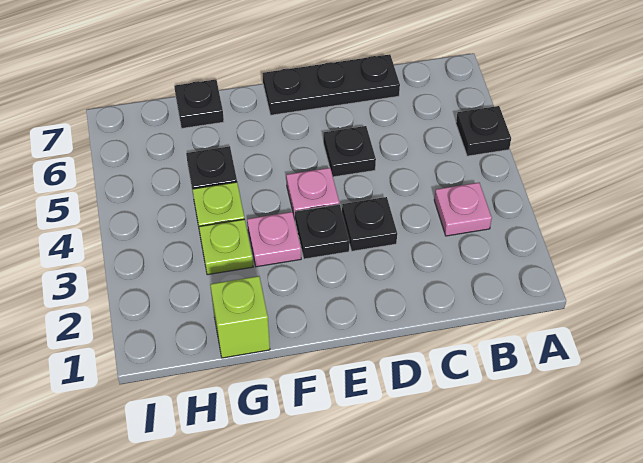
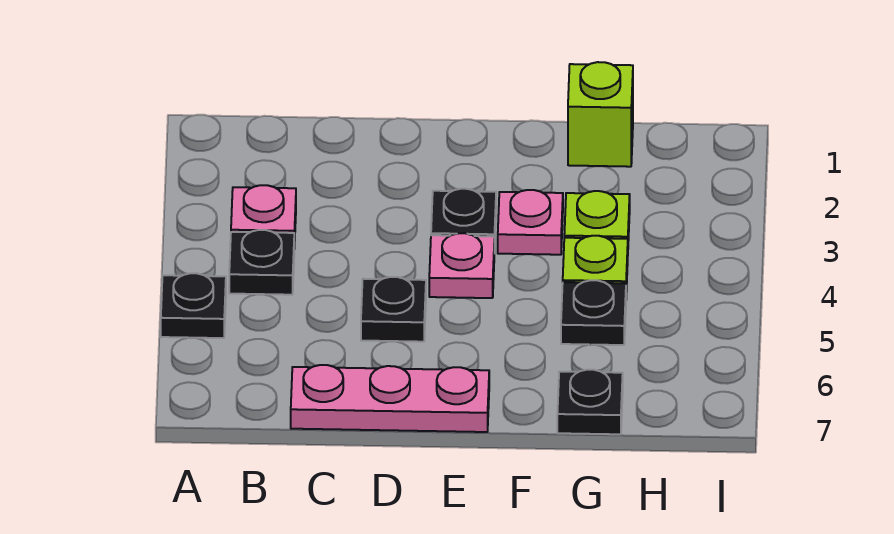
black 1x3 plate [263,54,400,115] -> pink 1x3 plate [291,365,489,432]
black 1x1 plate [342,197,397,251] -> black 1x1 plate moved to [229,230,294,295]

